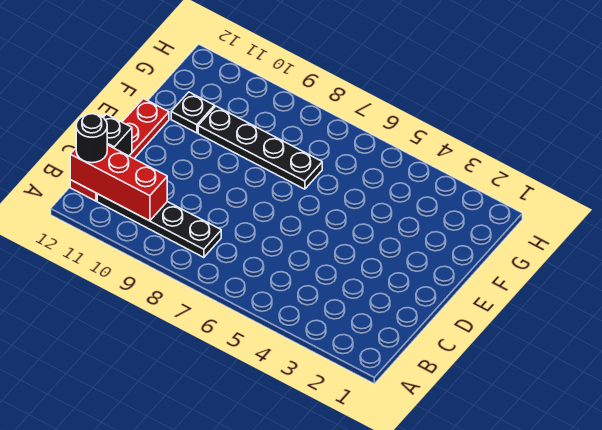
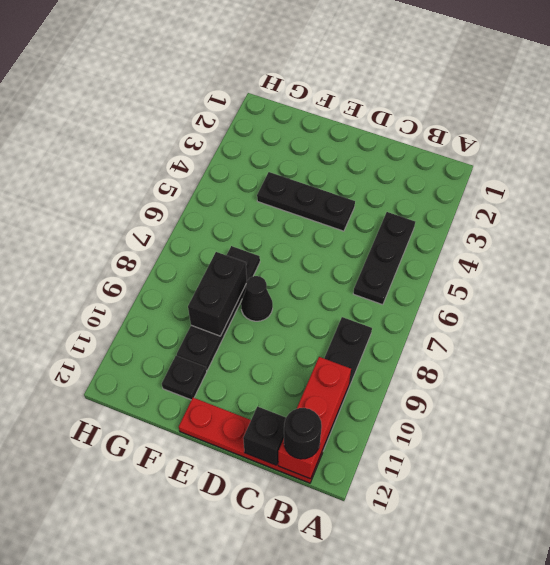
none -> black 1x3 plate [353,212,415,305]
none -> black 1x3 plate [257,172,355,231]
none -> black 1x1 cone [241,276,273,321]
none -> black 1x2 brick [188,252,247,336]

